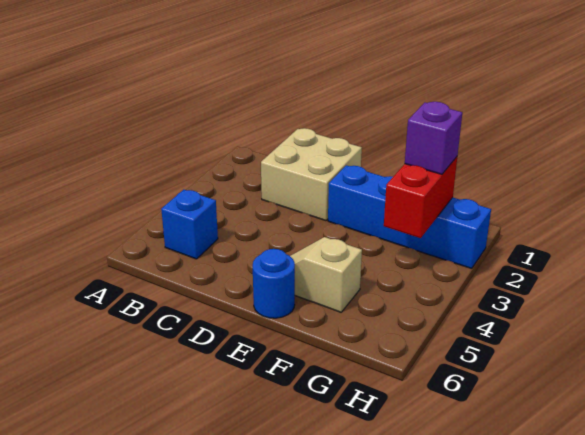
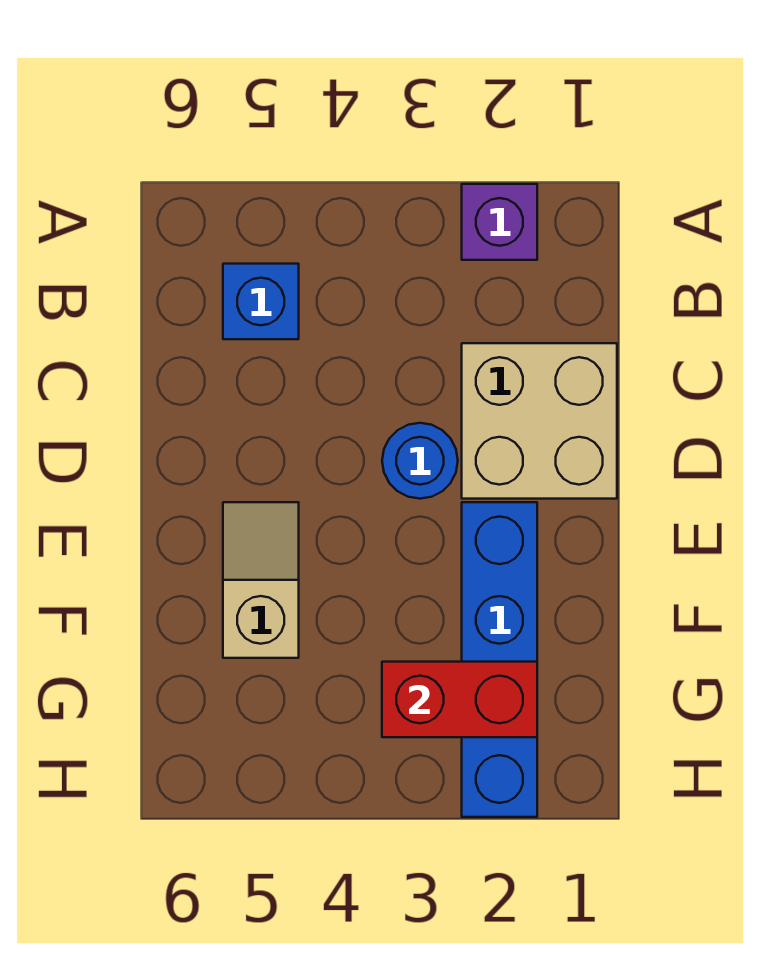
blue 1x1 round brick [253,249,295,318] -> blue 1x1 round brick moved to [382,423,458,499]
purple 1x1 brick [405,102,462,174] -> purple 1x1 brick moved to [462,184,537,260]

